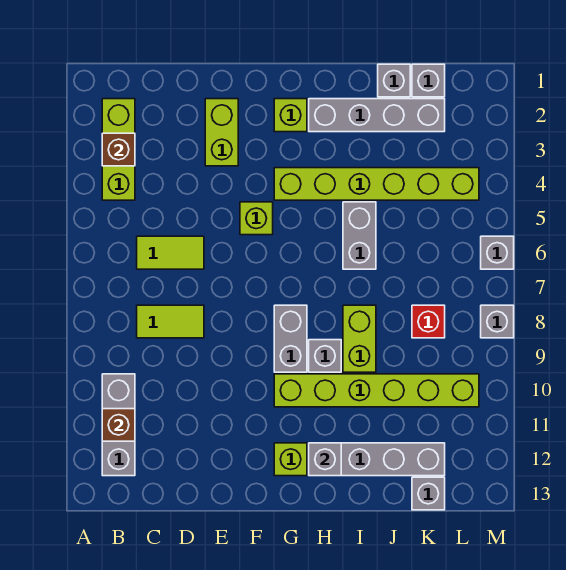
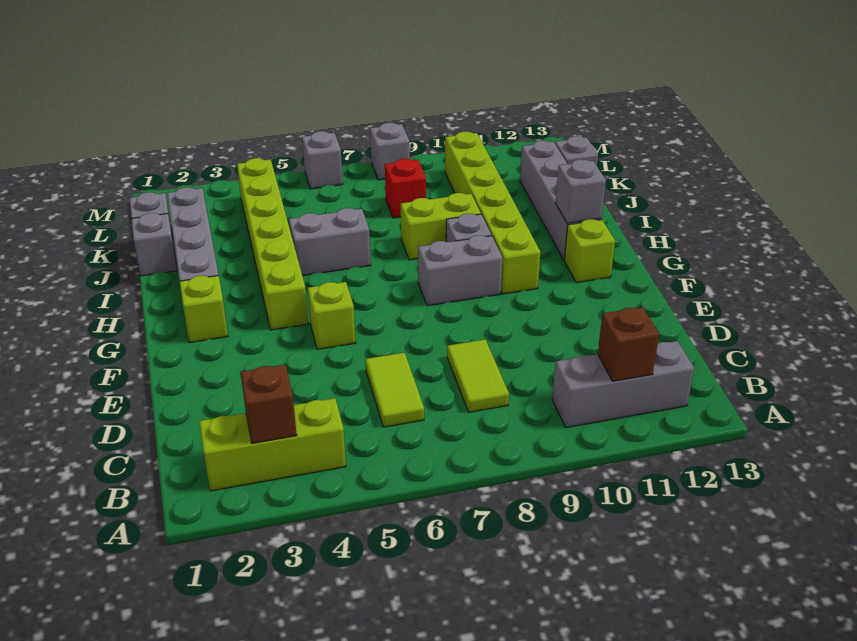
lime 1x2 brick [205,99,238,166] -> none

